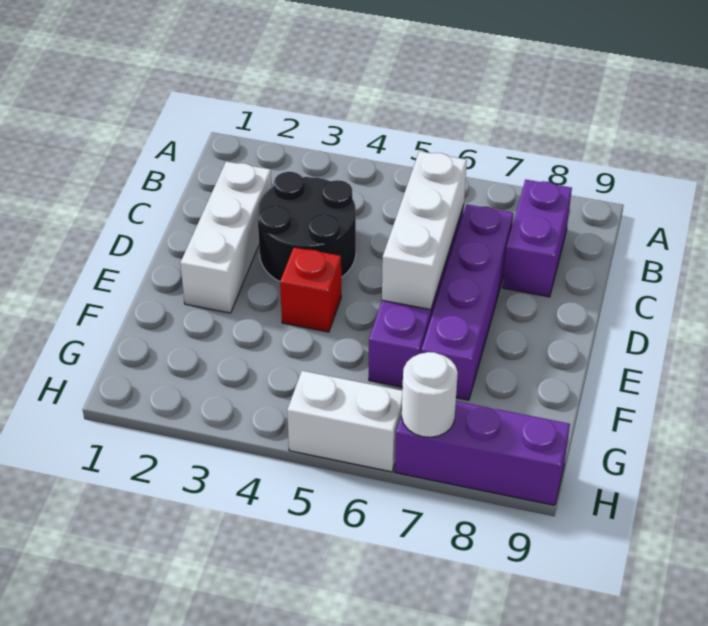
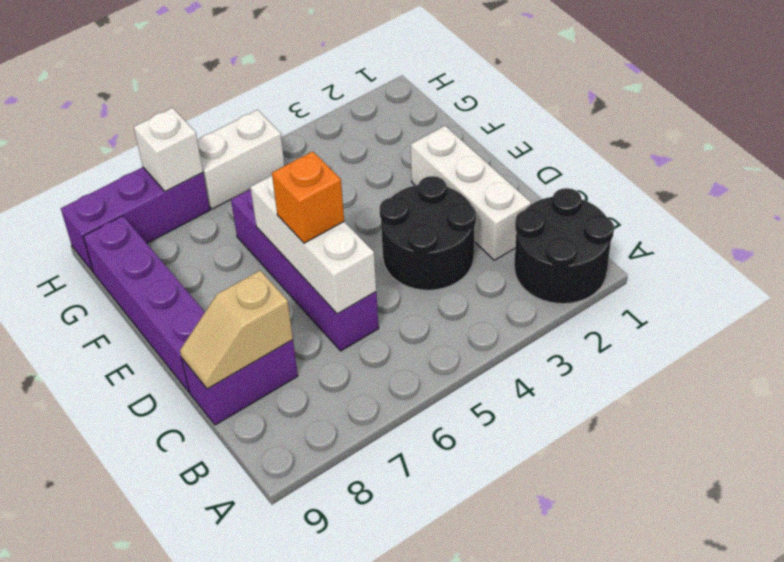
none -> black 2x2 round brick [514,188,614,304]
purple 1x2 brick [503,180,572,297] -> purple 1x2 brick turned to [182,340,298,425]
purple 1x4 brick [421,205,513,400] -> purple 1x4 brick moved to [83,216,205,392]
none -> tan 1x2 slope [180,271,293,389]
none -> orange 1x1 brick [272,151,344,243]
red 1x1 brick [280,247,341,332] -> none
white 1x1 round brick [402,352,458,437] -> white 1x1 brick [134,108,203,191]

